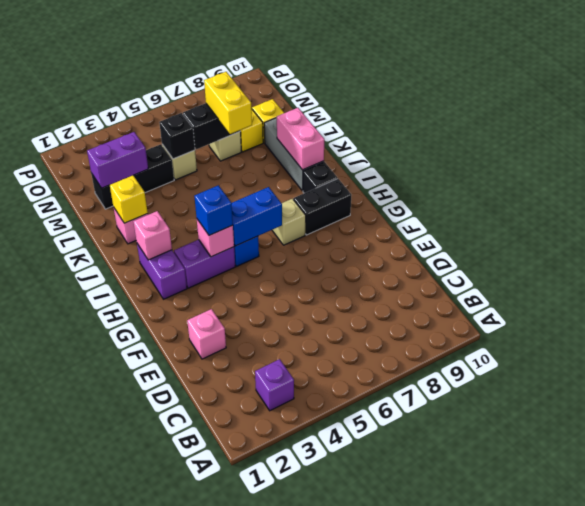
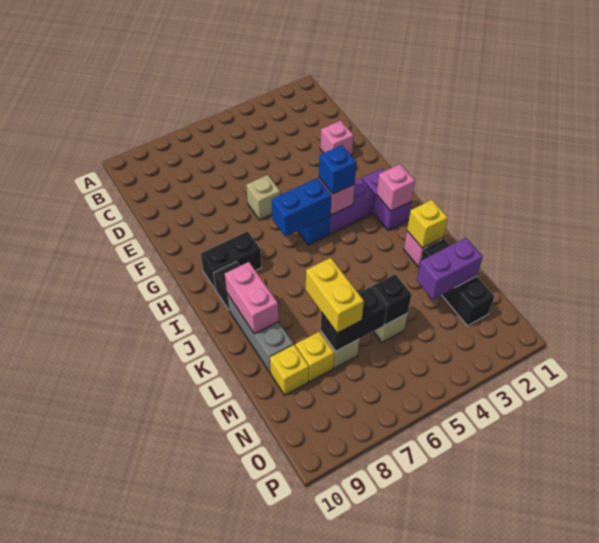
purple 1x1 brick [255,359,294,411] -> none
tan 1x1 brick [272,199,306,245] -> tan 1x1 brick moved to [246,175,280,220]
black 1x3 brick [91,144,174,209] -> black 1x3 brick turned to [421,239,494,326]

